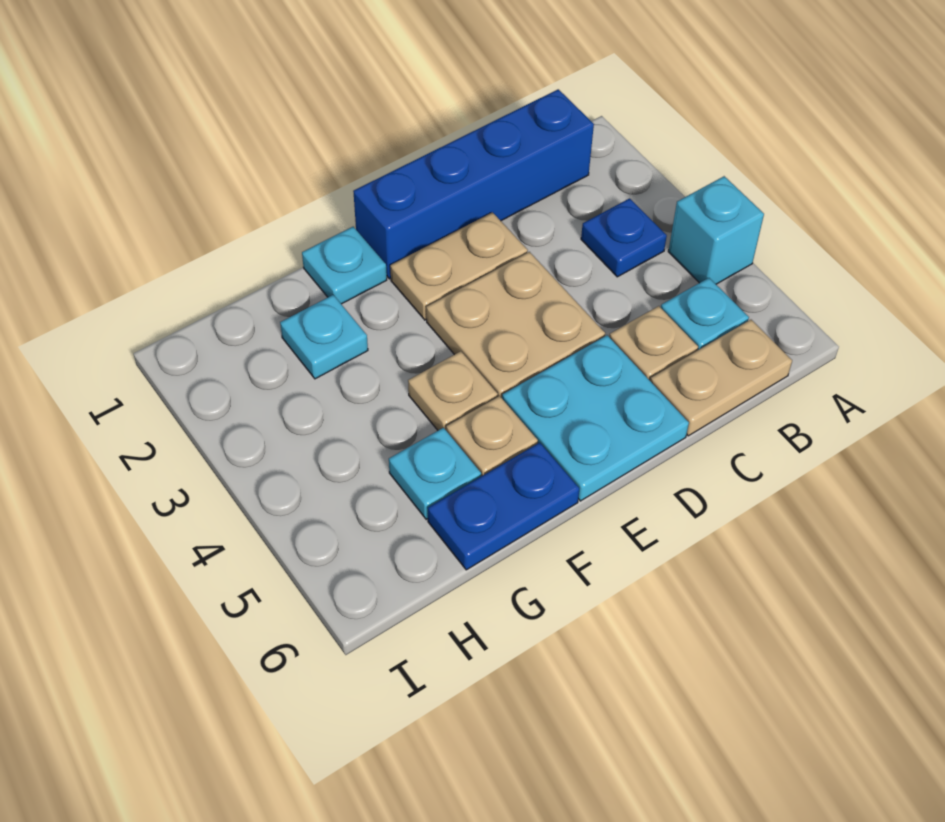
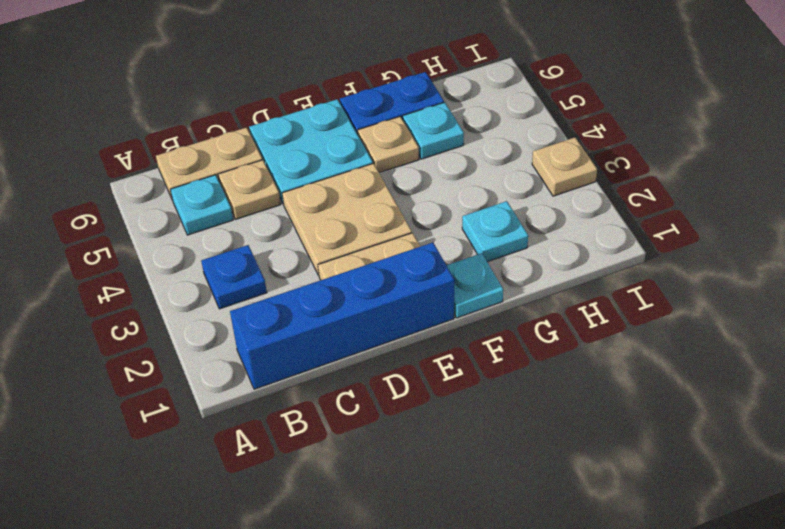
cyan 1x1 brick [668,176,764,284] -> none
tan 1x1 plate [408,351,498,430] -> tan 1x1 plate moved to [532,137,597,196]

